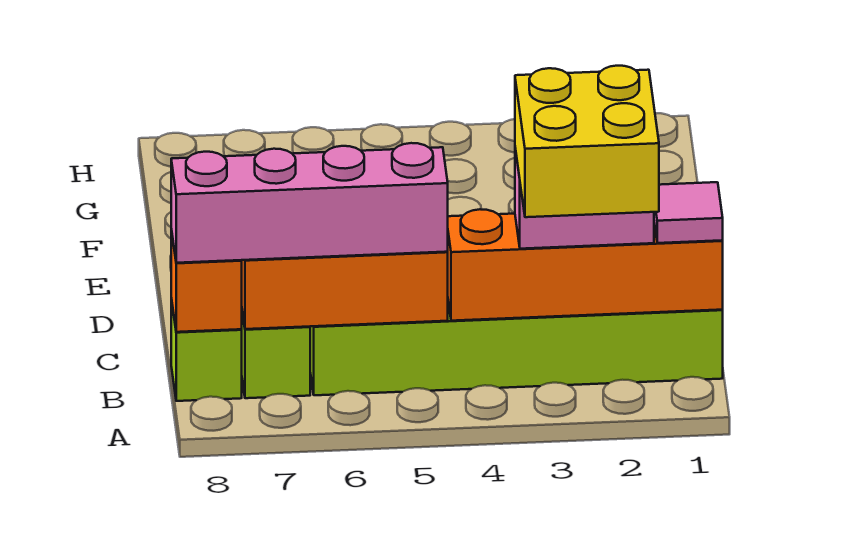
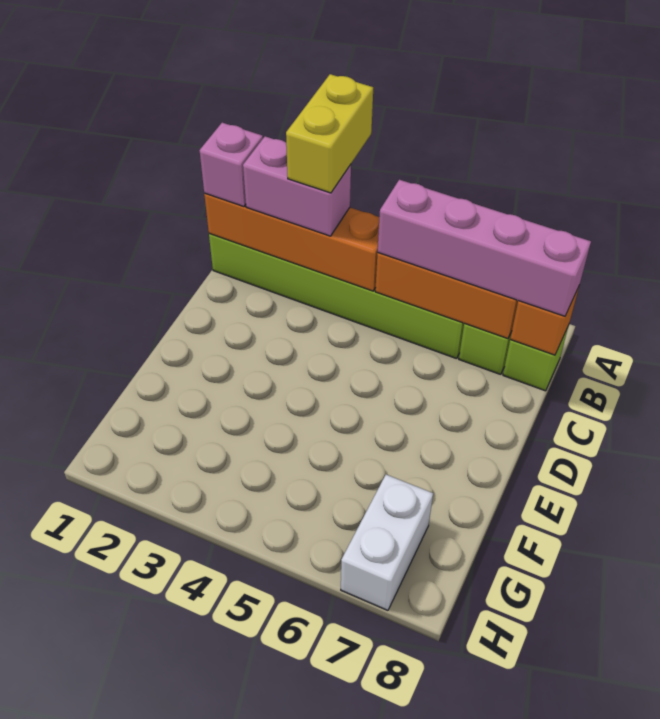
yellow 2x2 brick [515,66,659,217] -> yellow 1x2 brick [286,74,373,193]
pink 1x1 tile [654,182,723,243] -> pink 1x1 brick [199,123,263,207]
none -> white 1x2 brick [341,475,433,610]

